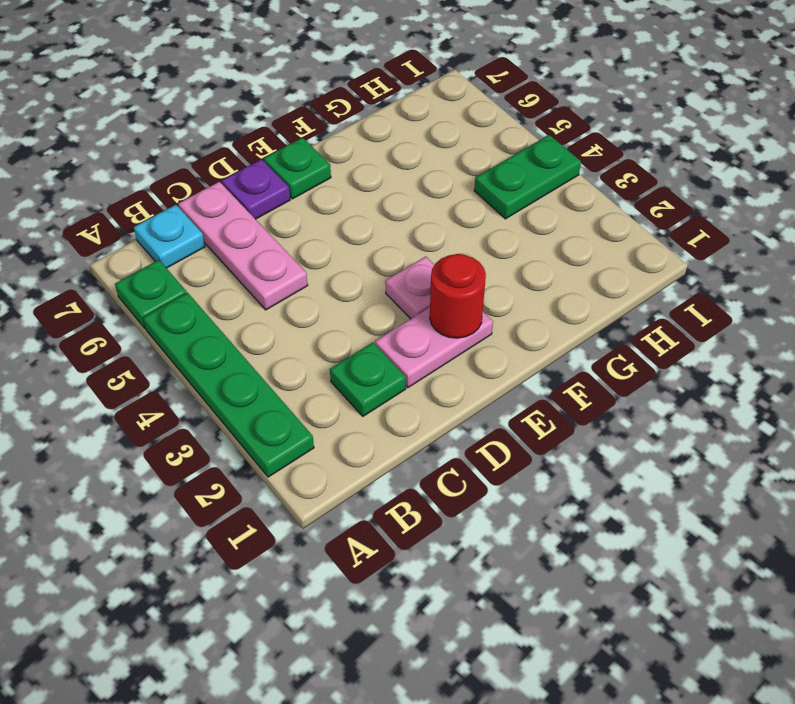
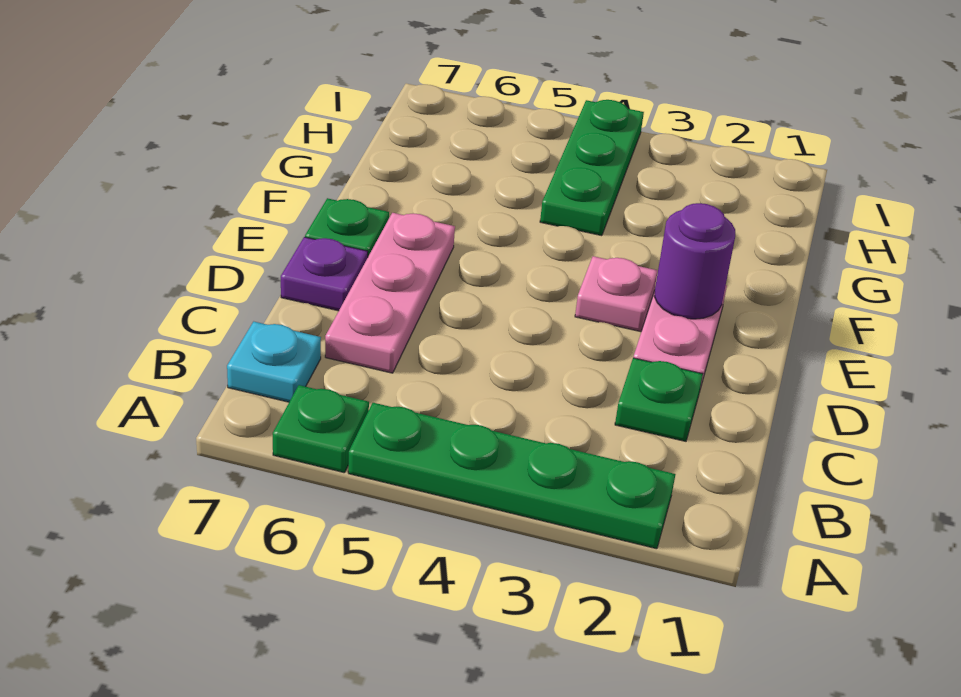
pink 1x3 plate [178,182,308,310] -> pink 1x3 plate turned to [325,213,455,373]
red 1x1 round brick [430,254,486,338] -> purple 1x1 round brick [654,203,735,319]
green 1x2 plate [474,135,581,219] -> green 1x3 plate [540,100,644,236]

